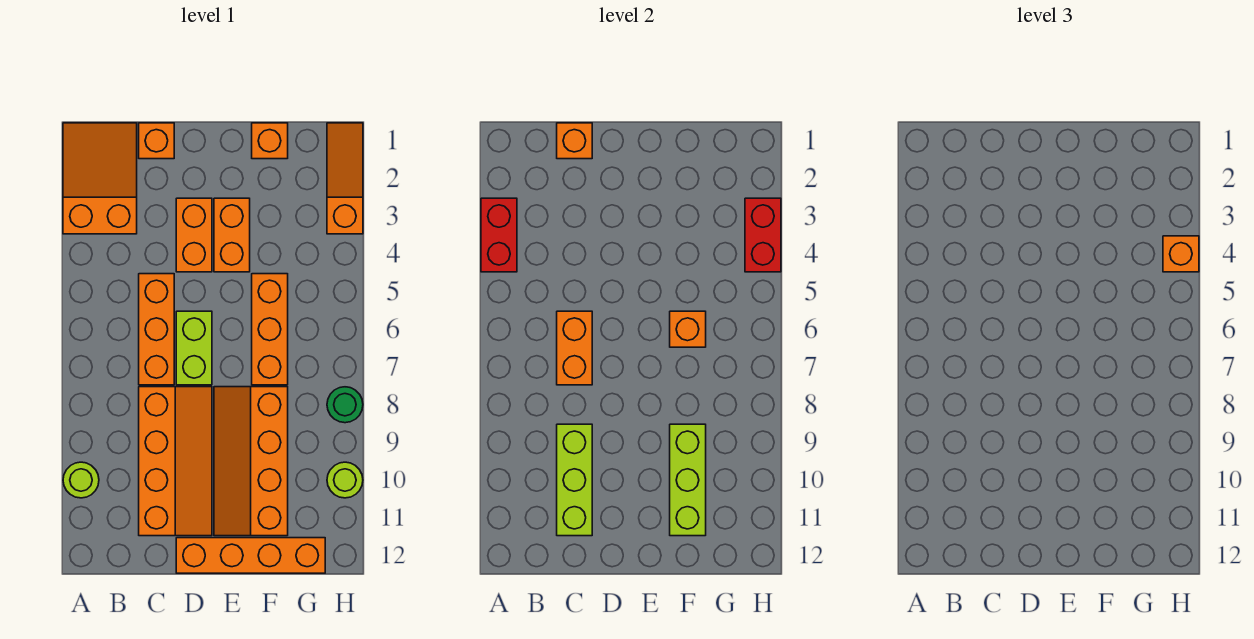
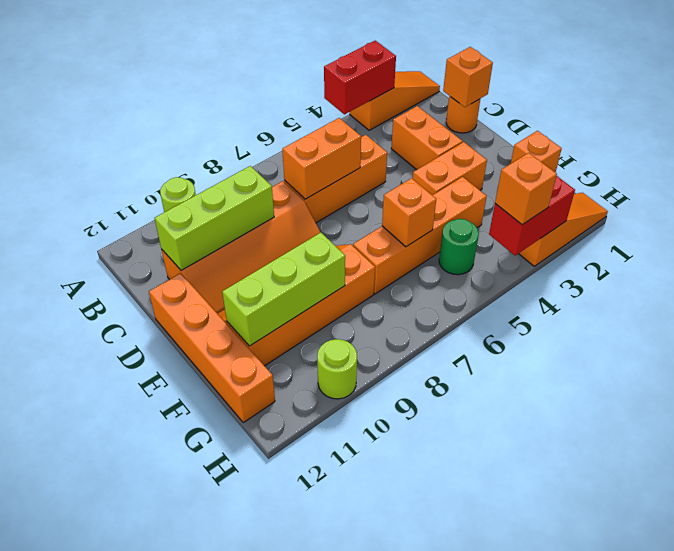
orange 2x3 slope [63,123,137,234] -> orange 1x3 slope [350,71,440,130]
orange 1x1 brick [139,123,174,159] -> orange 1x1 round brick [446,96,480,133]
orange 1x2 brick [176,198,212,272] -> orange 1x2 brick turned to [391,106,463,170]
lime 1x2 brick [176,311,212,385] -> none
orange 1x3 brick [252,274,288,385] -> orange 1x4 brick [353,177,487,294]
green 1x1 round brick [327,387,363,423] -> green 1x1 round brick moved to [439,219,479,275]

